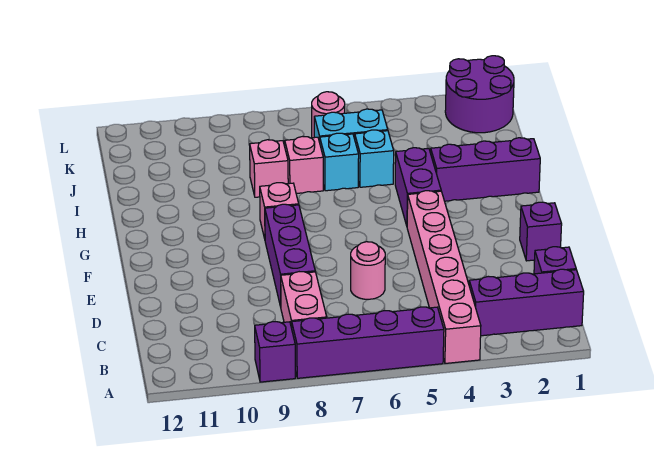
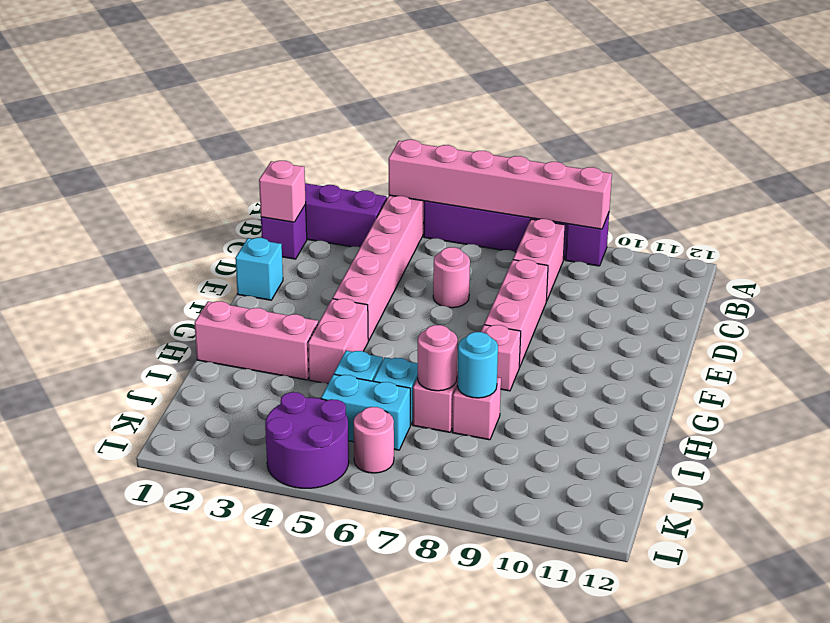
none -> pink 1x6 brick [389,140,612,229]
none -> pink 1x1 brick [259,161,306,222]
purple 1x3 brick [265,204,315,307] -> pink 1x3 brick [484,259,548,367]
purple 1x1 brick [520,202,562,261] -> cyan 1x1 brick [235,238,283,300]
purple 1x2 brick [395,148,441,226] -> pink 1x2 brick [308,299,368,384]
purple 1x3 brick [431,138,540,201] -> pink 1x3 brick [195,301,318,380]
none -> pink 1x1 round brick [418,325,458,391]
none -> cyan 1x1 round brick [457,332,498,398]
purple 2x2 round brick [445,56,514,133] -> purple 2x2 round brick moved to [265,392,349,488]

